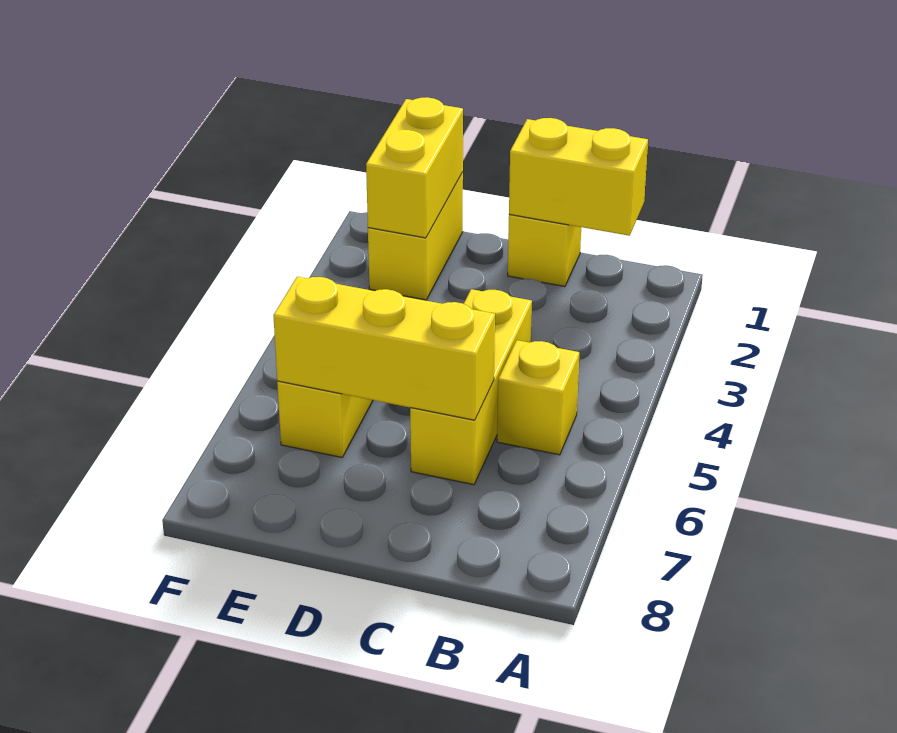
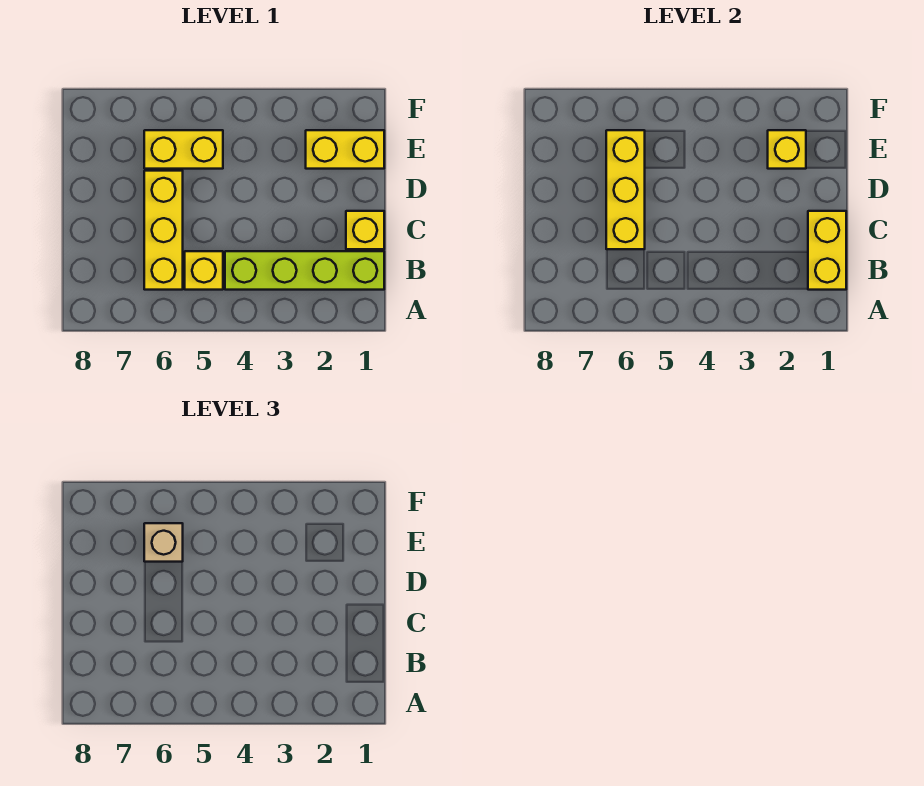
none -> lime 1x4 brick [225,251,384,290]
yellow 1x3 brick [410,289,532,485] -> yellow 1x3 brick turned to [144,171,183,290]
yellow 1x2 brick [366,97,463,238] -> yellow 1x1 brick [768,130,806,169]
none -> tan 1x1 brick [144,523,183,562]

